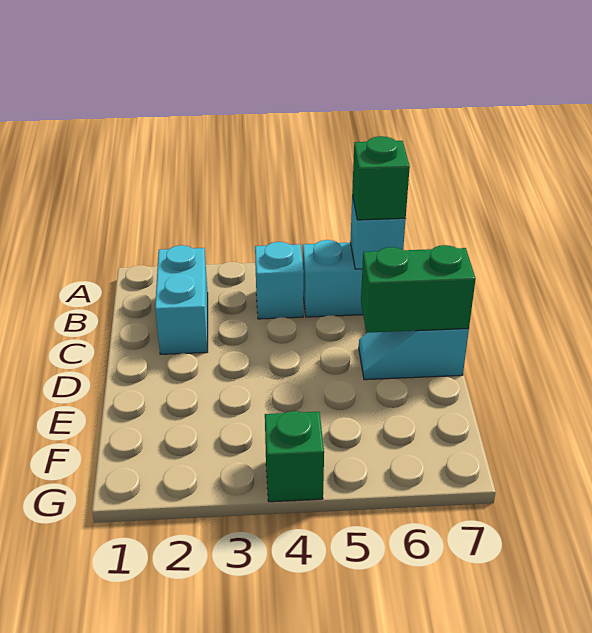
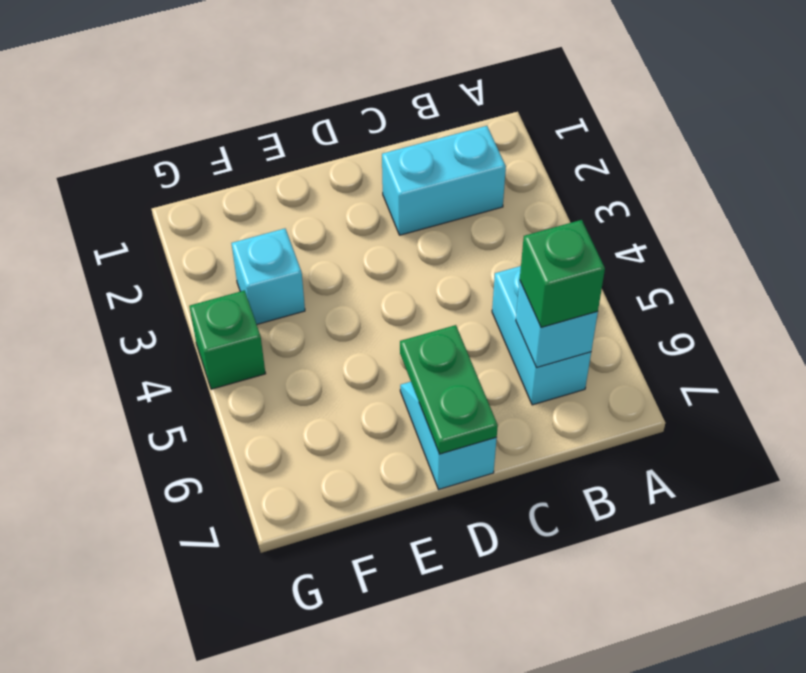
cyan 1x1 brick [255,242,304,319] -> cyan 1x1 brick moved to [231,229,305,324]
green 1x2 brick [361,245,476,333] -> green 1x2 plate [400,325,498,454]

